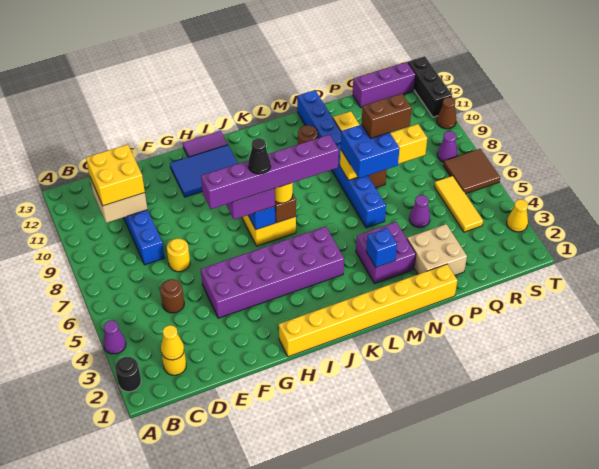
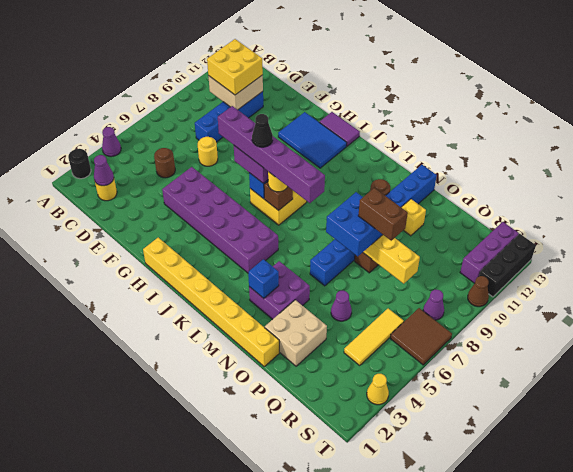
yellow 1x1 cone [161,325,184,360] -> purple 1x1 cone [94,155,114,186]
purple 1x3 brick [353,62,416,108] -> purple 1x3 brick turned to [460,222,519,283]

